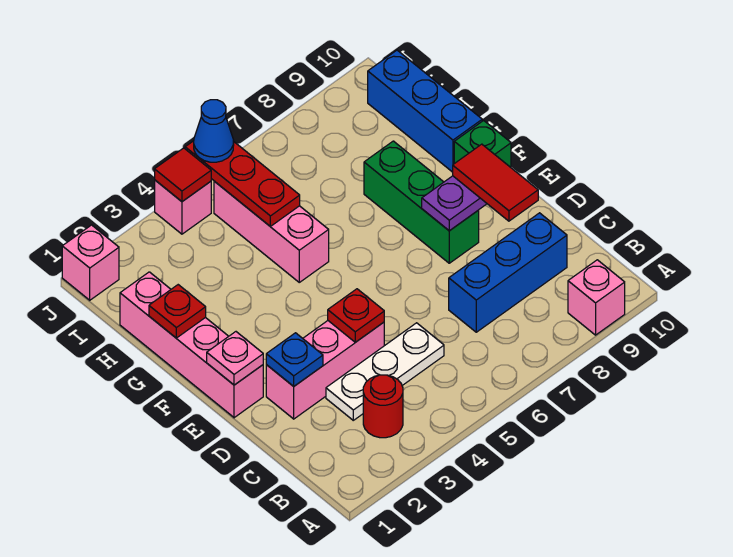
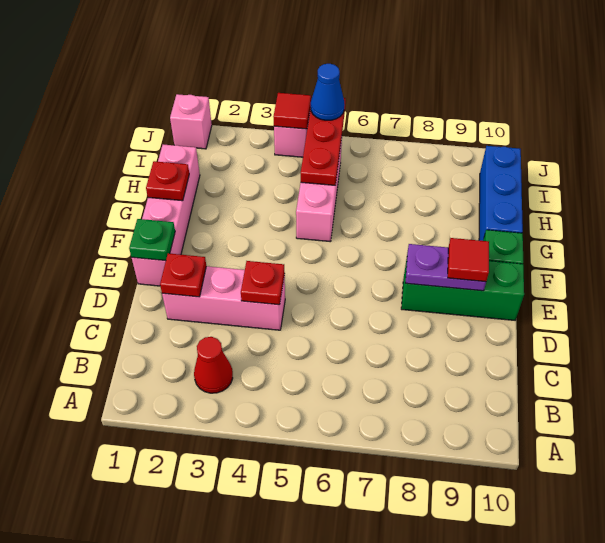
pink 1x1 brick [568,260,625,335] -> none
red 1x1 round brick [363,375,403,438] -> red 1x1 cone [194,337,233,393]
white 1x3 plate [326,323,444,420] -> none
blue 1x3 brick [449,213,567,332] -> none
blue 1x1 plate [266,333,323,386] -> red 1x1 plate [160,253,206,297]
red 1x2 tile [453,144,538,221] -> red 1x1 tile [448,238,489,282]
pink 1x1 plate [207,332,263,385] -> green 1x1 plate [129,219,175,261]
green 1x3 brick [364,141,479,263] -> green 1x3 brick turned to [401,259,524,320]

